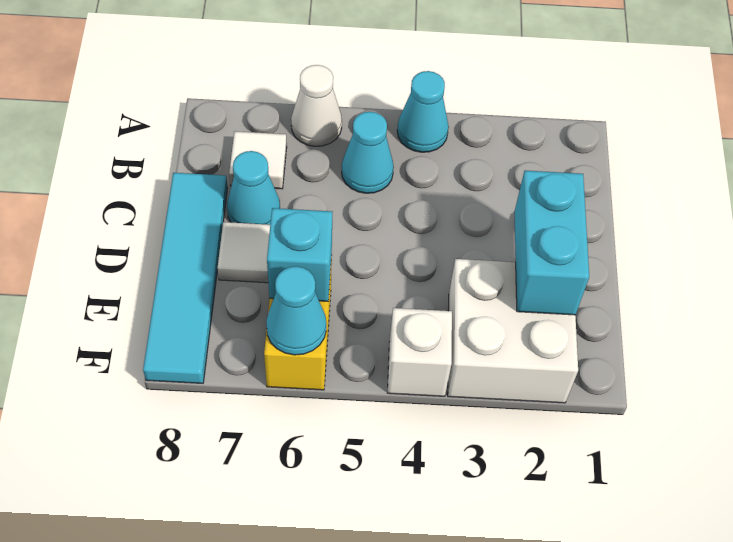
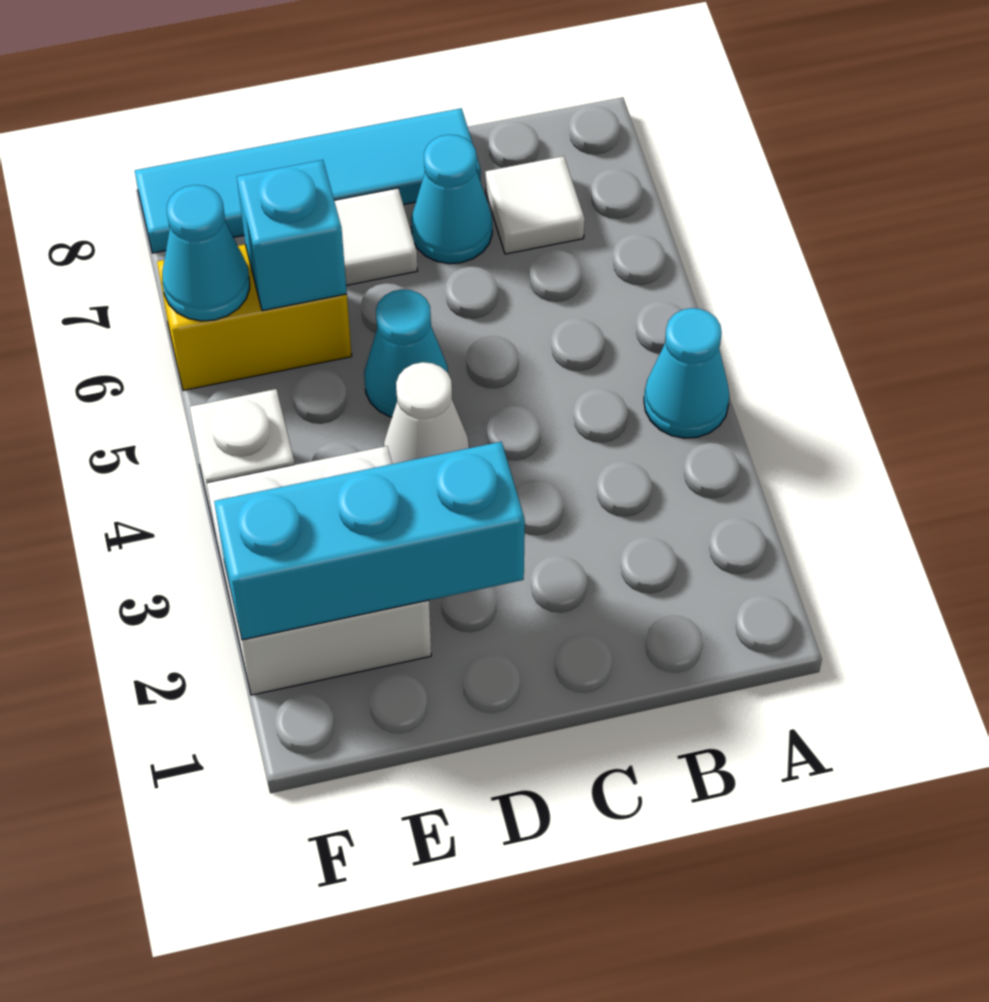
white 1x1 cone [291,65,342,146] -> white 1x1 cone moved to [384,362,469,464]
cyan 1x1 cone [342,112,394,193] -> cyan 1x1 cone moved to [364,289,448,417]
cyan 1x2 brick [514,171,589,315] -> cyan 1x3 brick [214,442,525,640]

